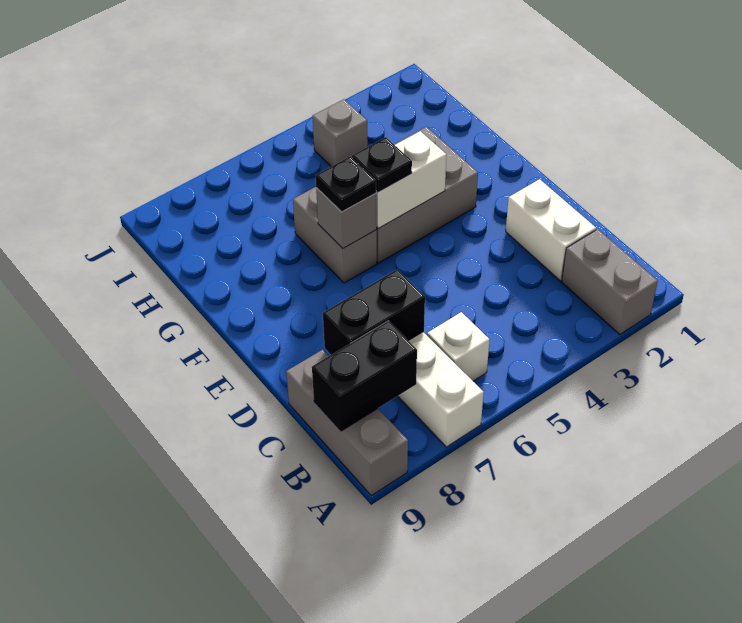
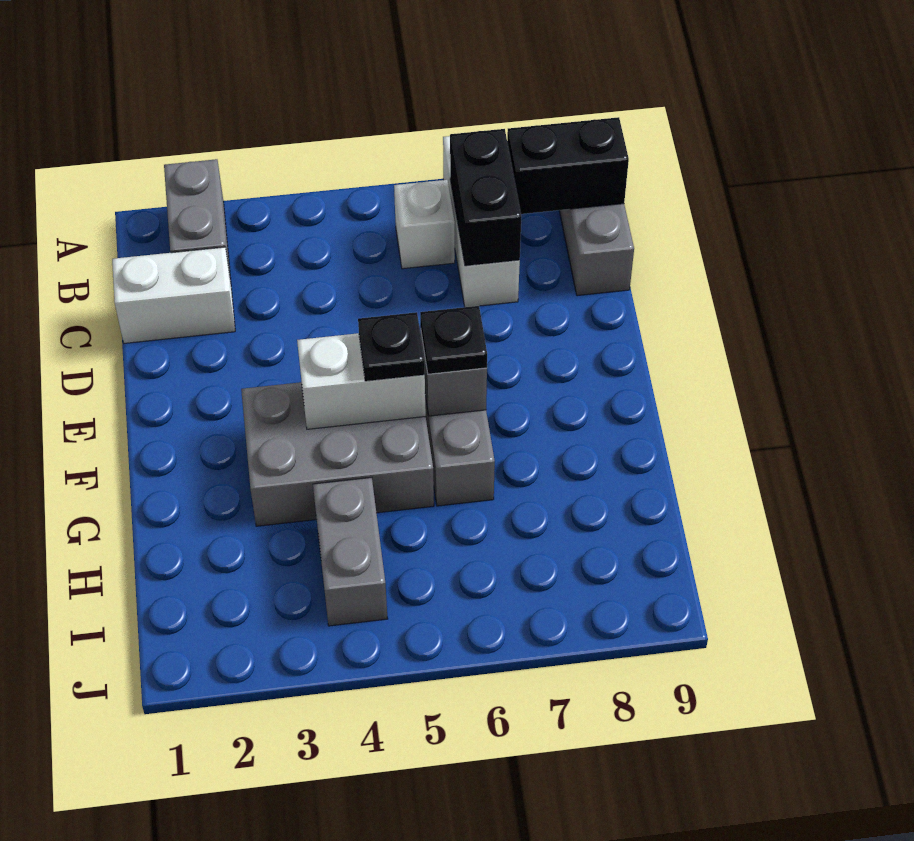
white 1x2 brick [506,179,596,281] -> white 1x2 brick turned to [112,247,235,343]
black 1x2 brick [323,270,425,355] -> black 1x2 brick turned to [450,129,521,266]
grey 1x1 brick [312,99,368,166] -> grey 1x2 brick [313,478,388,626]

